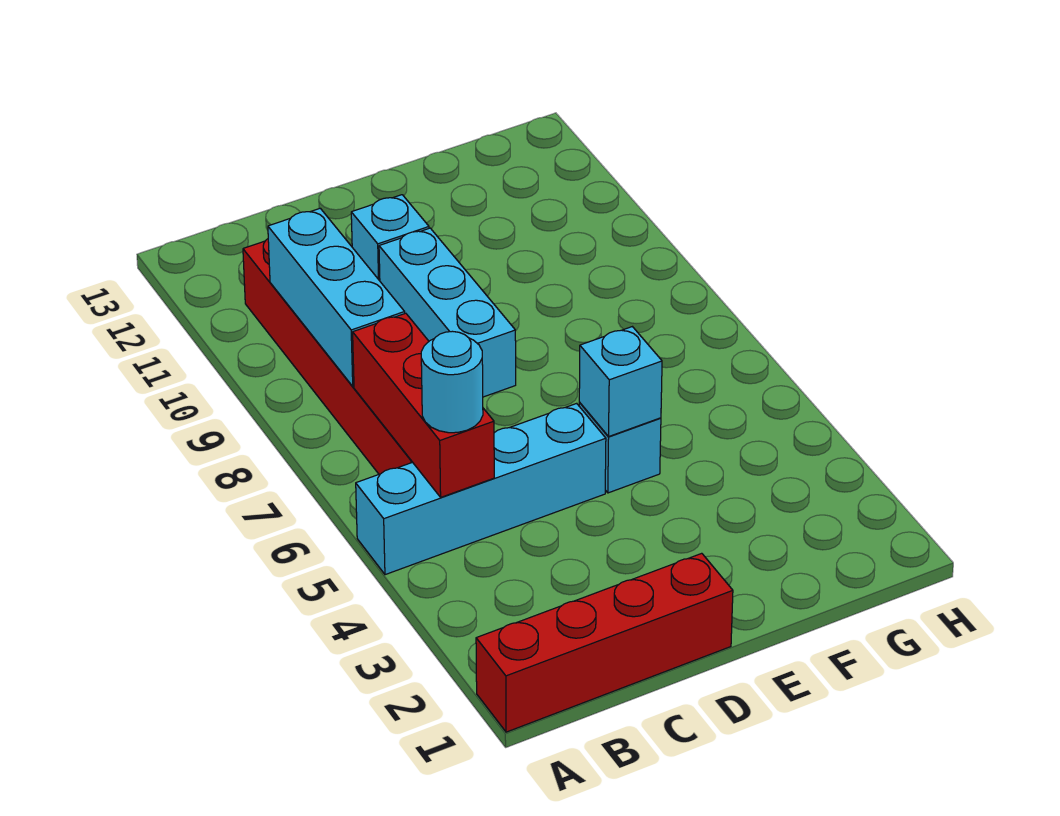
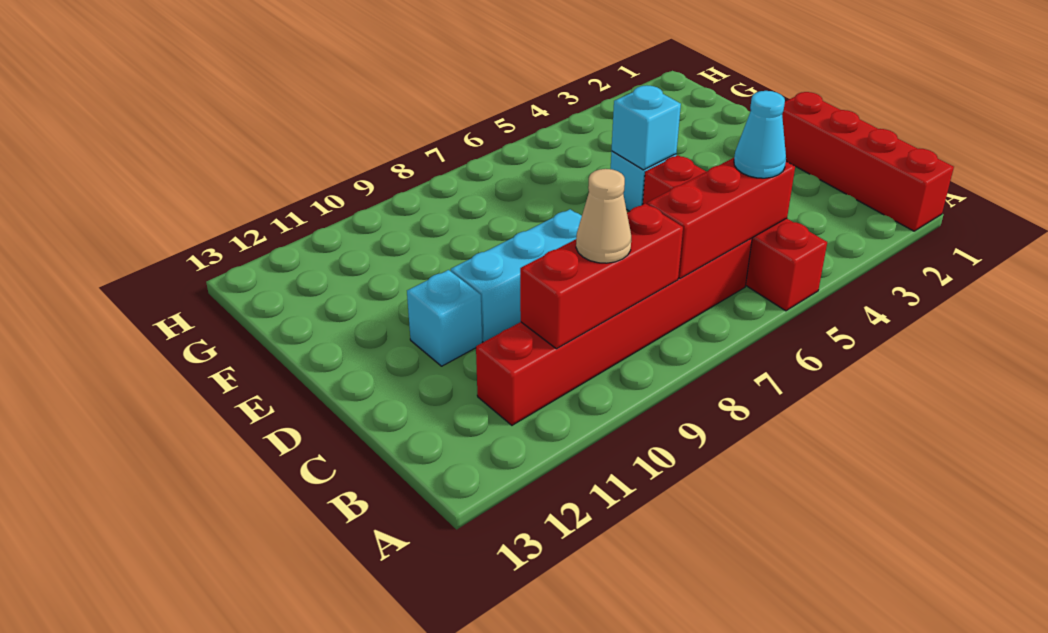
cyan 1x4 brick [356,403,606,575] -> red 1x4 brick [643,155,827,311]
cyan 1x1 round brick [421,331,483,433] -> cyan 1x1 cone [734,91,786,178]
cyan 1x3 brick [268,208,405,386] -> red 1x3 brick [520,203,683,349]
none -> tan 1x1 cone [576,169,631,263]

